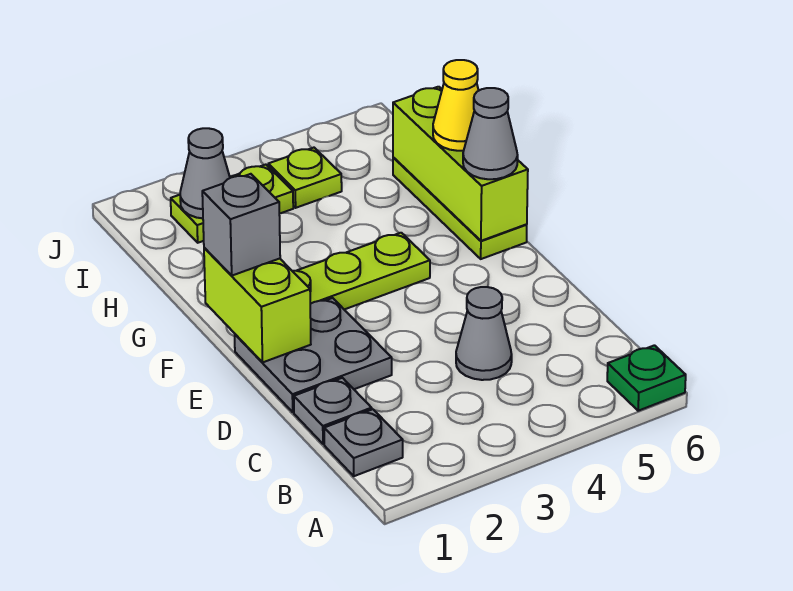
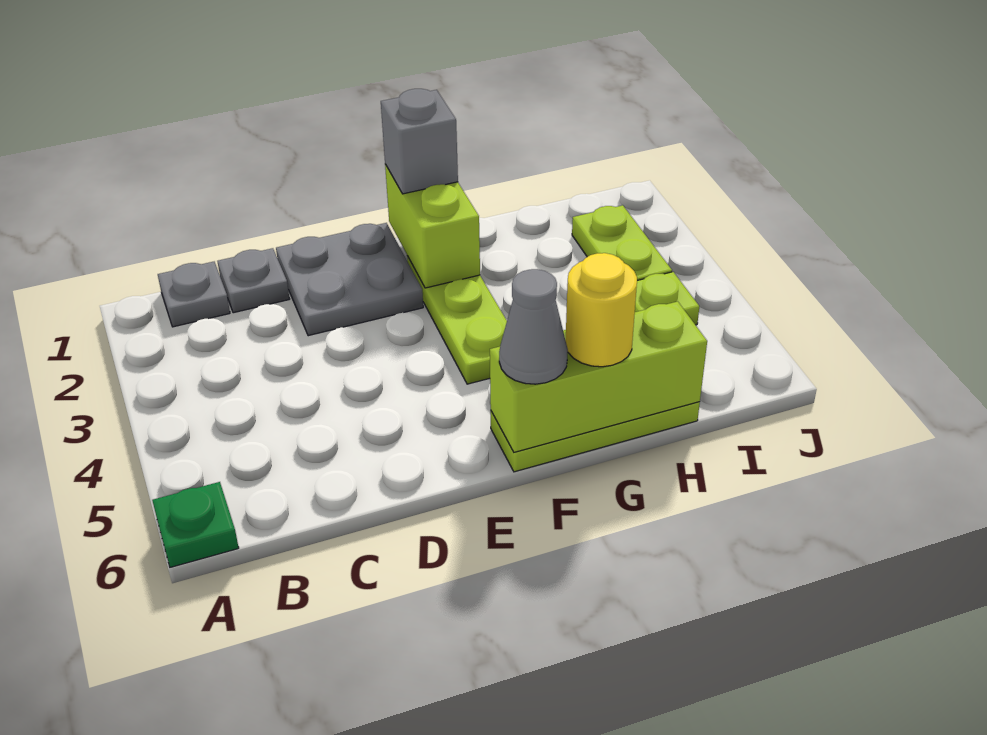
grey 1x1 cone [456,287,512,380] -> none
lime 1x2 brick [204,248,311,362] -> lime 1x2 brick turned to [385,164,480,288]
yellow 1x1 cone [433,60,479,151] -> yellow 1x1 round brick [566,253,637,367]
grey 1x1 cone [180,128,230,218] -> none

